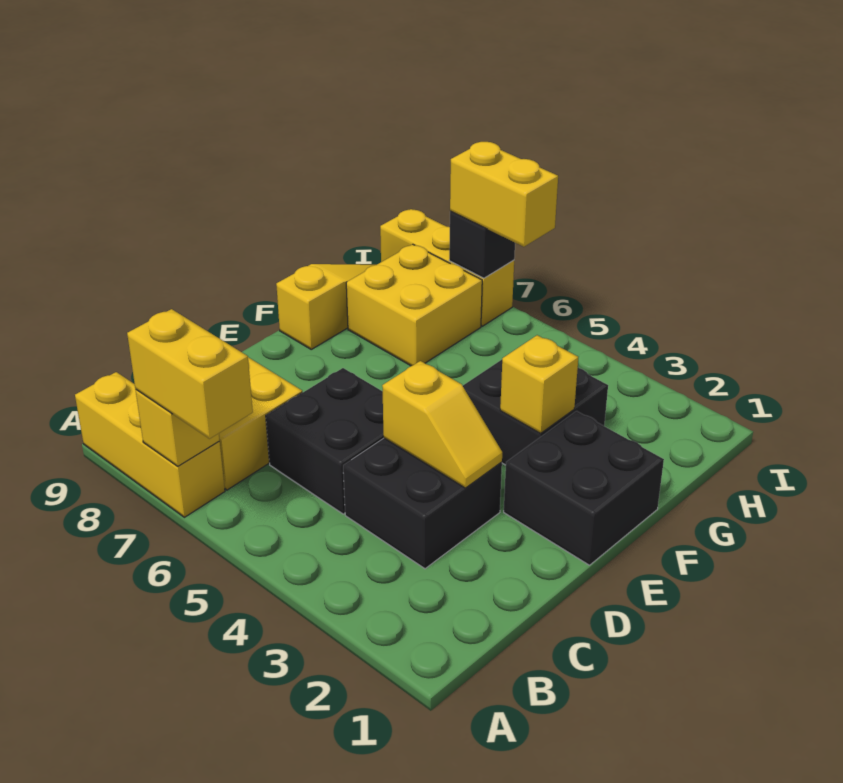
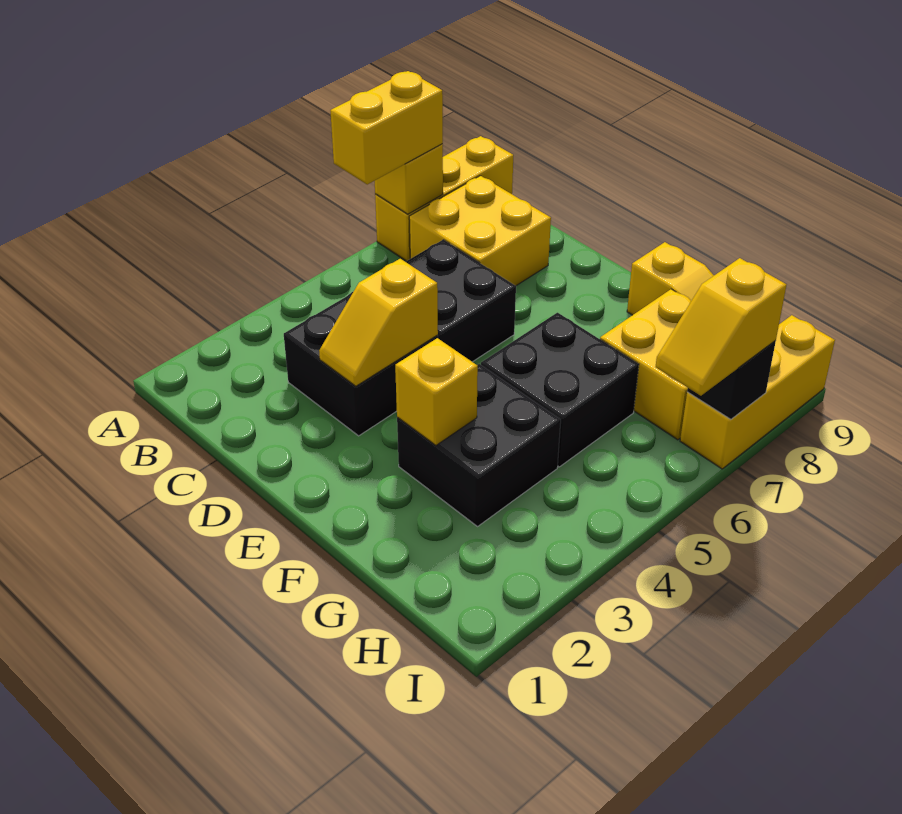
black 2x2 brick [504,411,664,565] -> black 2x2 brick moved to [481,313,639,467]
yellow 1x2 brick [450,142,558,247] -> yellow 1x2 slope [656,258,786,396]

